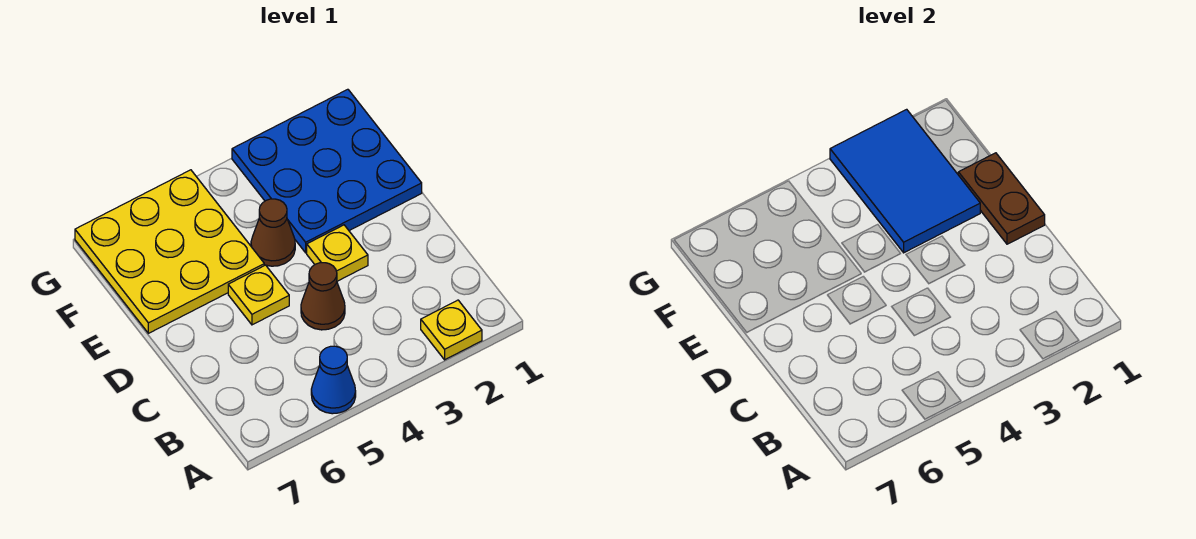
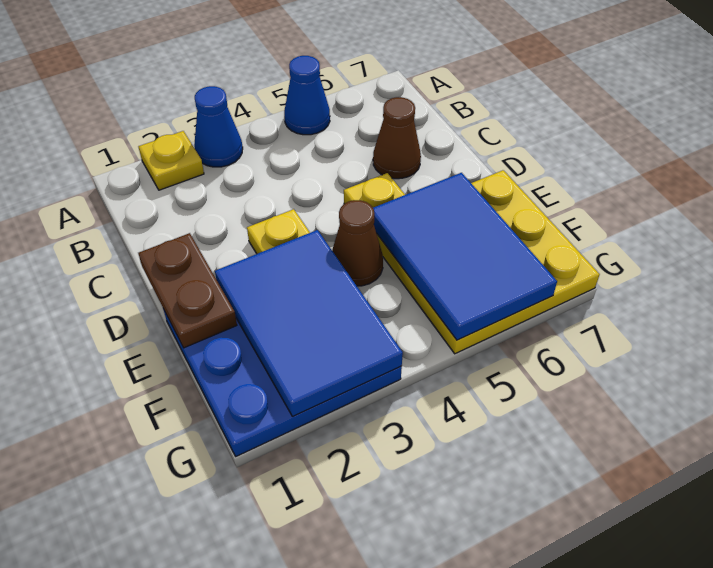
none -> blue 1x1 cone [194,86,243,167]
brown 1x1 cone [301,263,345,330] -> brown 1x1 cone moved to [373,97,421,179]
none -> blue 2x3 tile [373,173,557,340]

